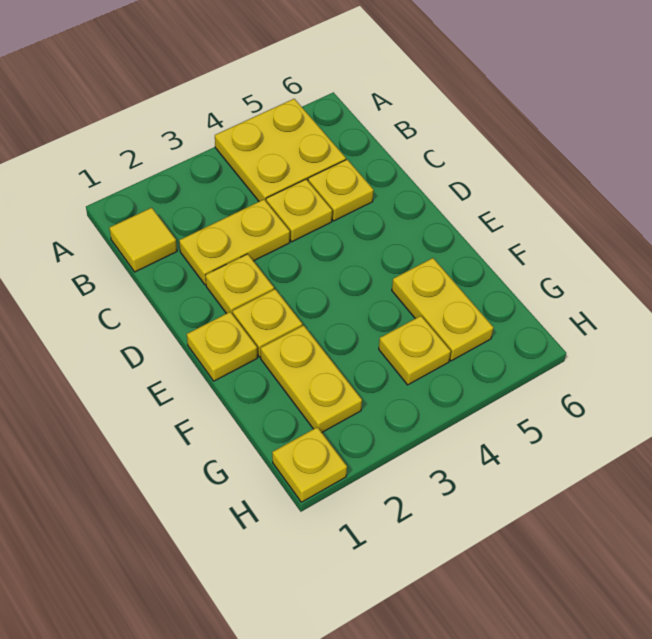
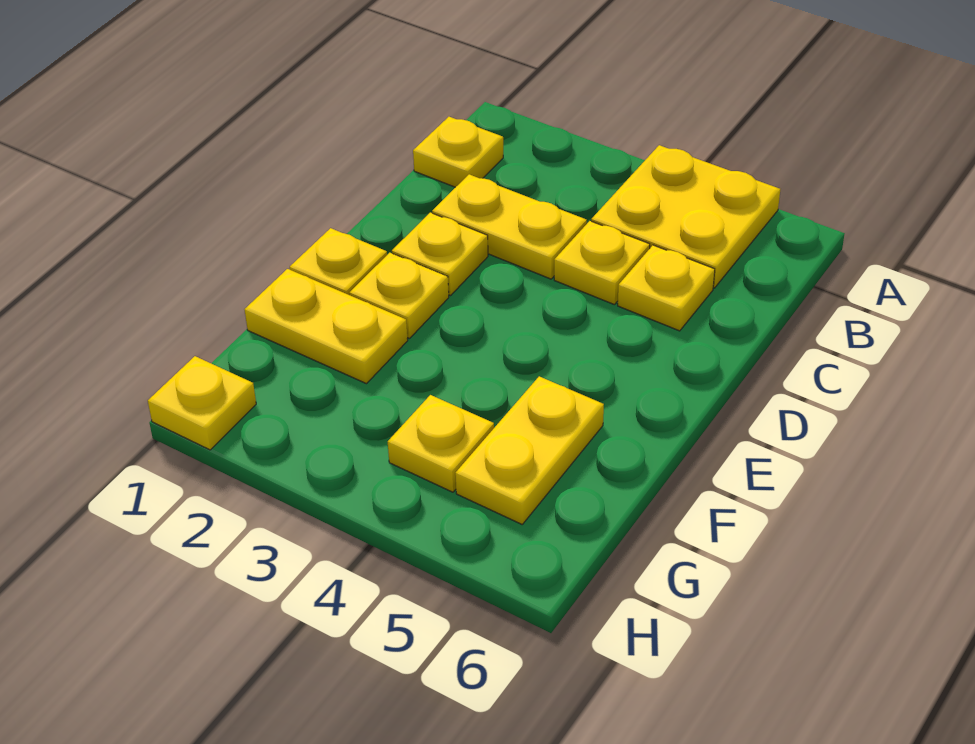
yellow 1x1 tile [109,208,177,272] -> yellow 1x1 plate [413,117,503,187]
yellow 1x2 plate [261,325,362,432] -> yellow 1x2 plate turned to [245,269,408,384]

